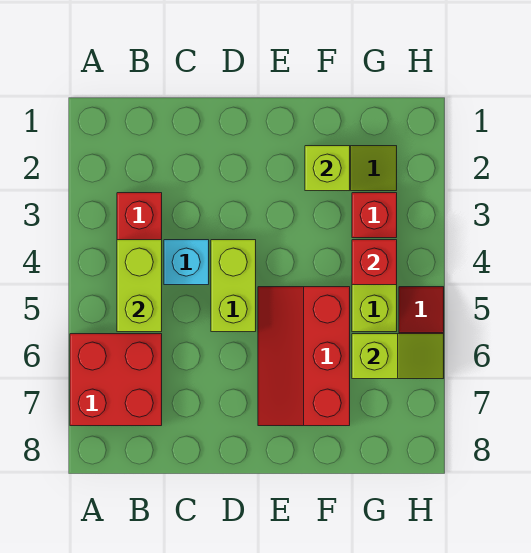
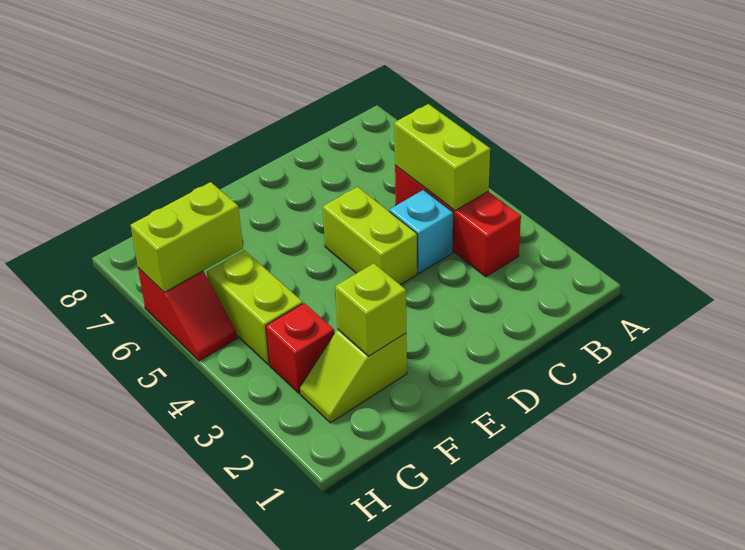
red 2x2 brick [70,334,162,426] -> none
red 2x3 slope [258,287,350,426] -> none
red 1x1 brick [352,240,397,285] -> none
lime 1x2 slope [352,334,444,379] -> lime 1x2 brick [131,182,243,292]

